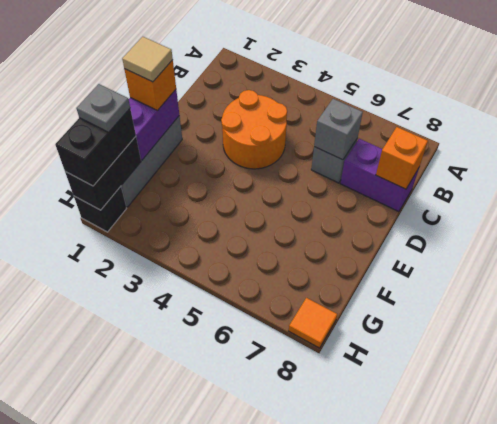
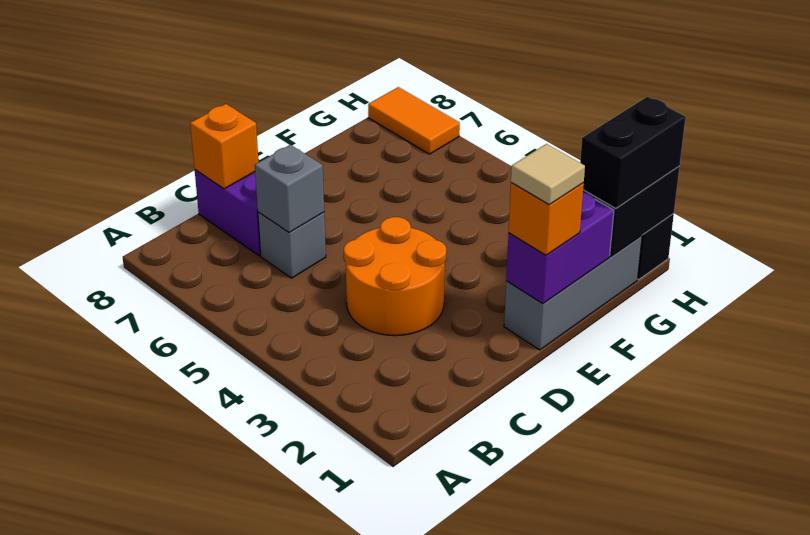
grey 1x1 plate [76,84,130,132] -> none
orange 1x1 tile [289,298,337,348] -> orange 1x2 tile [368,87,460,154]

